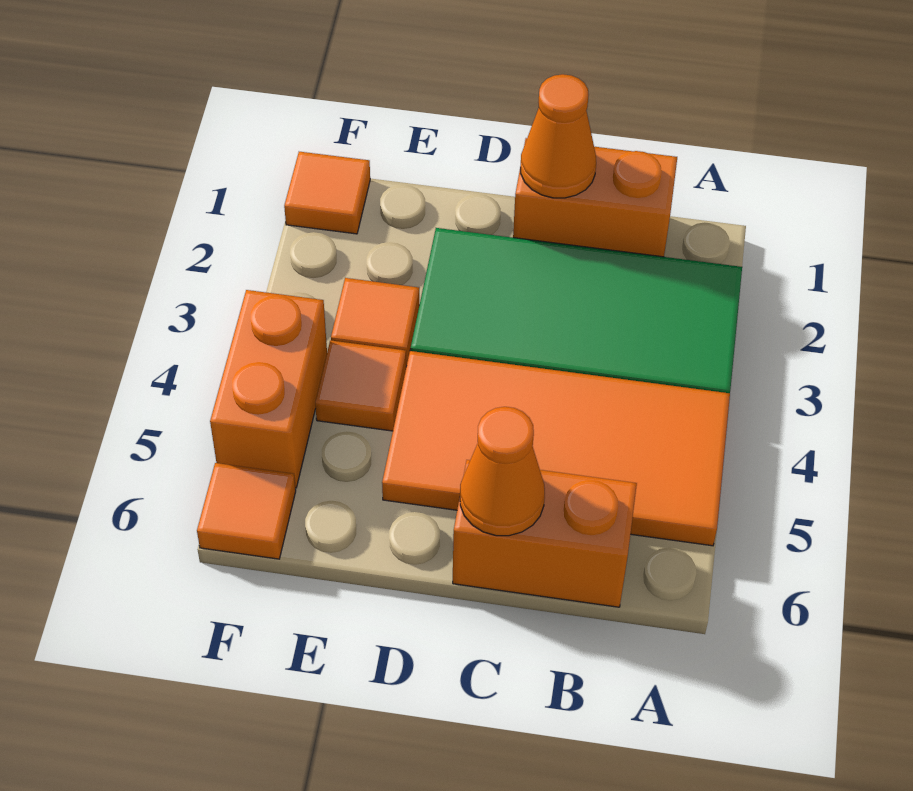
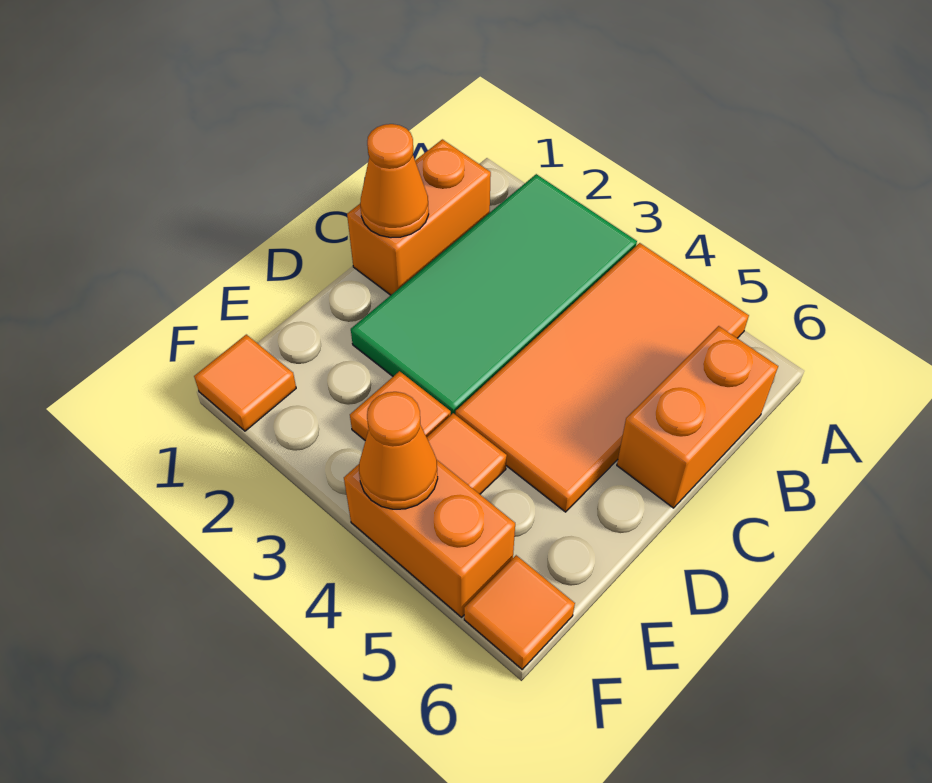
orange 1x1 cone [460,407,545,536] -> orange 1x1 cone moved to [359,392,438,509]

